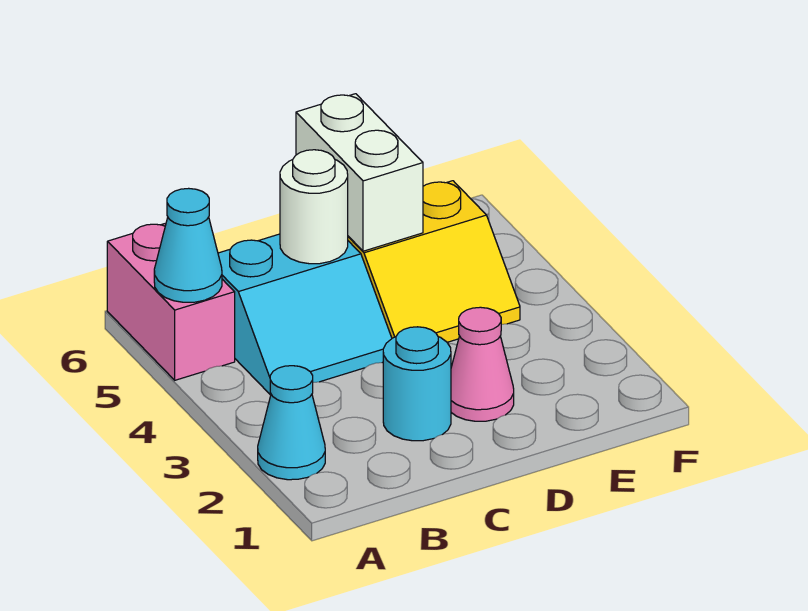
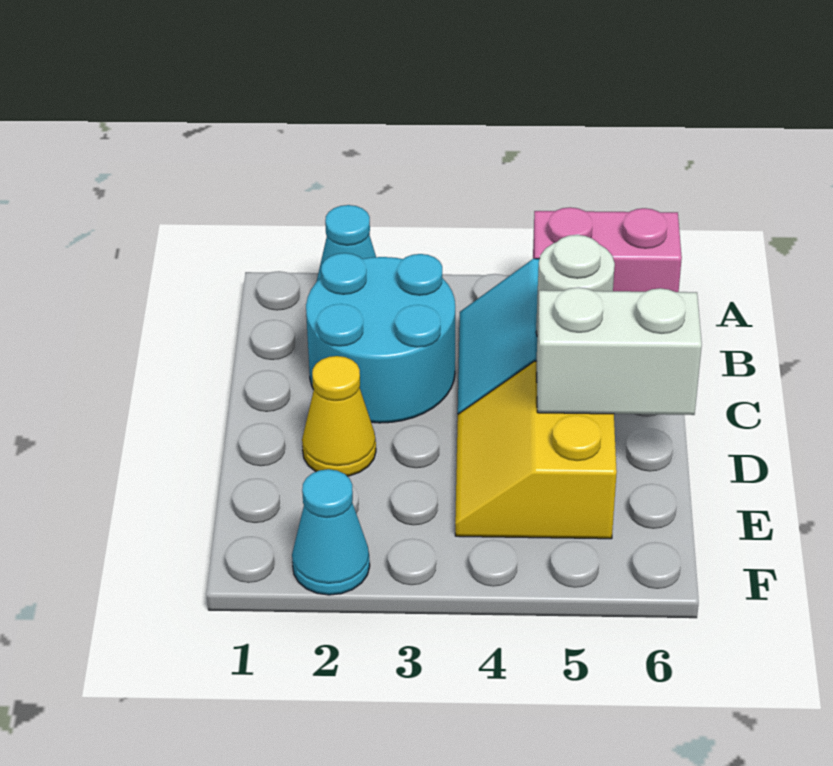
cyan 1x1 cone [154,188,222,302] -> cyan 1x1 cone moved to [292,469,370,595]
cyan 1x1 round brick [383,327,451,441] -> cyan 2x2 round brick [306,253,455,423]
pink 1x1 cone [451,307,514,421] -> yellow 1x1 cone [302,356,376,476]

